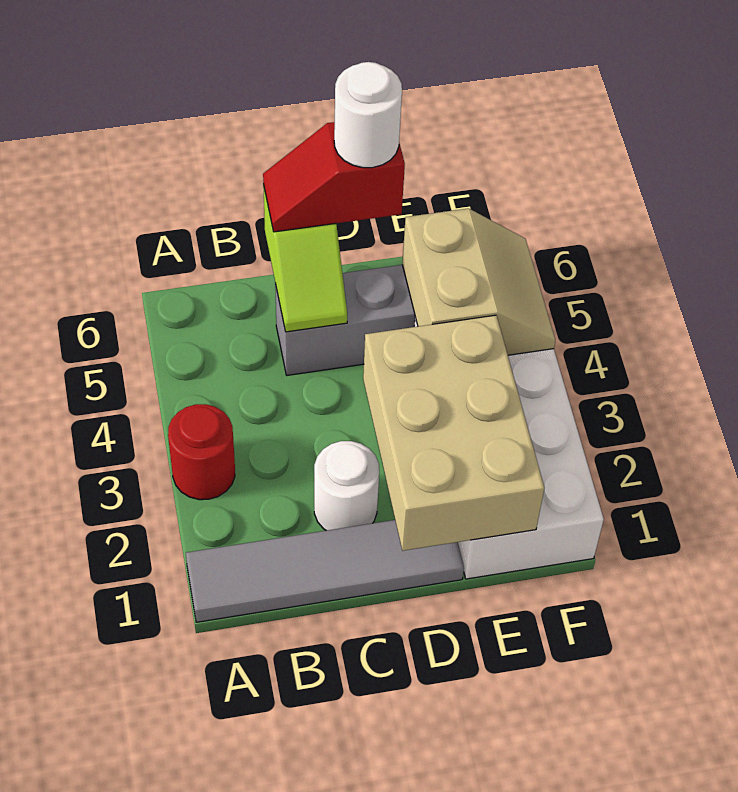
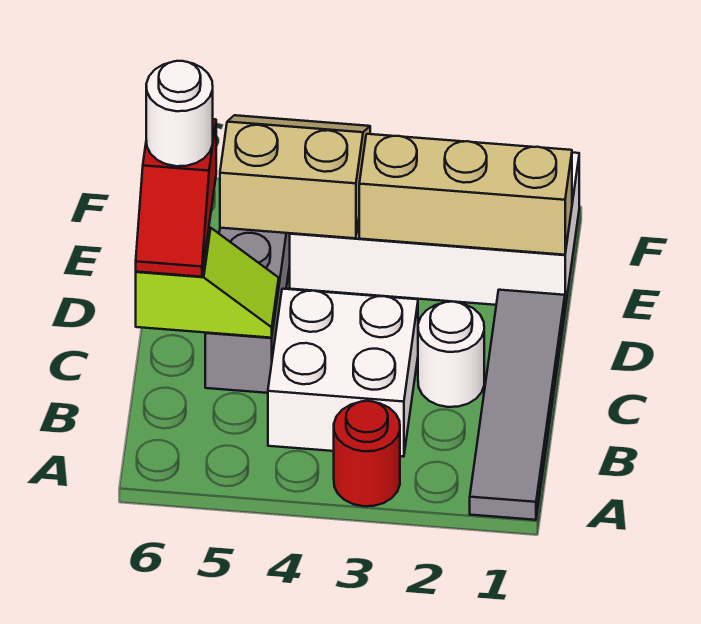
none -> white 2x2 brick [268,289,418,457]
tan 2x3 brick [363,315,544,551] -> tan 1x3 brick [359,134,572,255]

